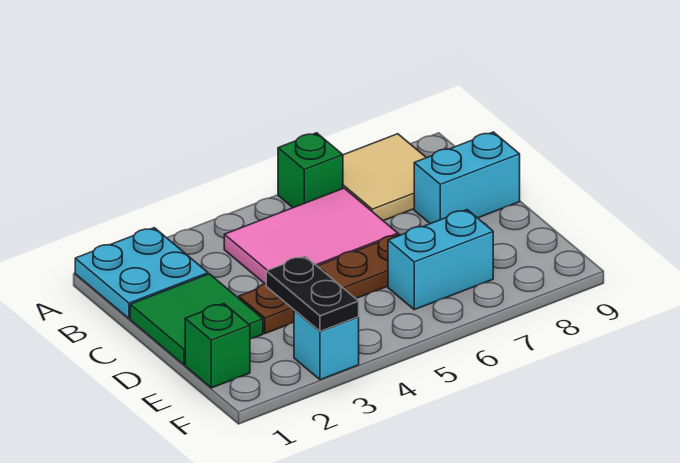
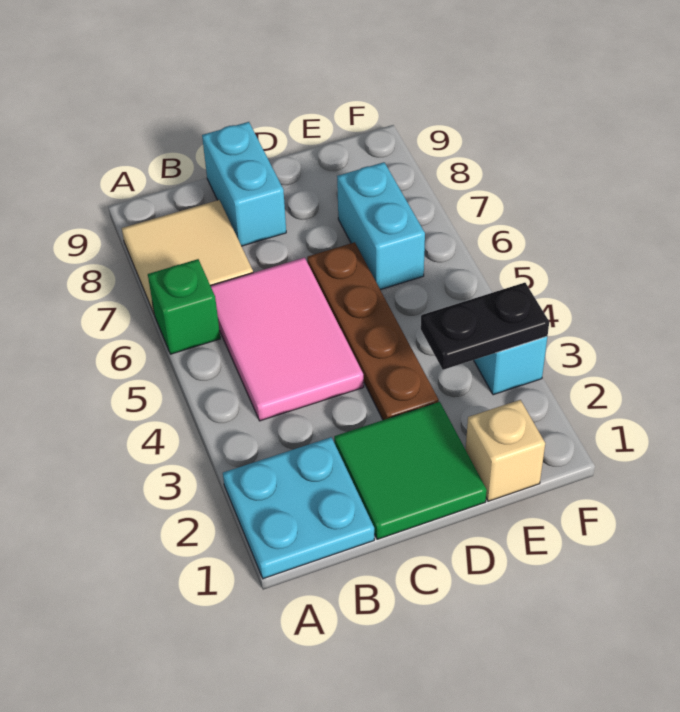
green 1x1 brick [185,303,250,388] -> tan 1x1 brick [466,400,545,501]

